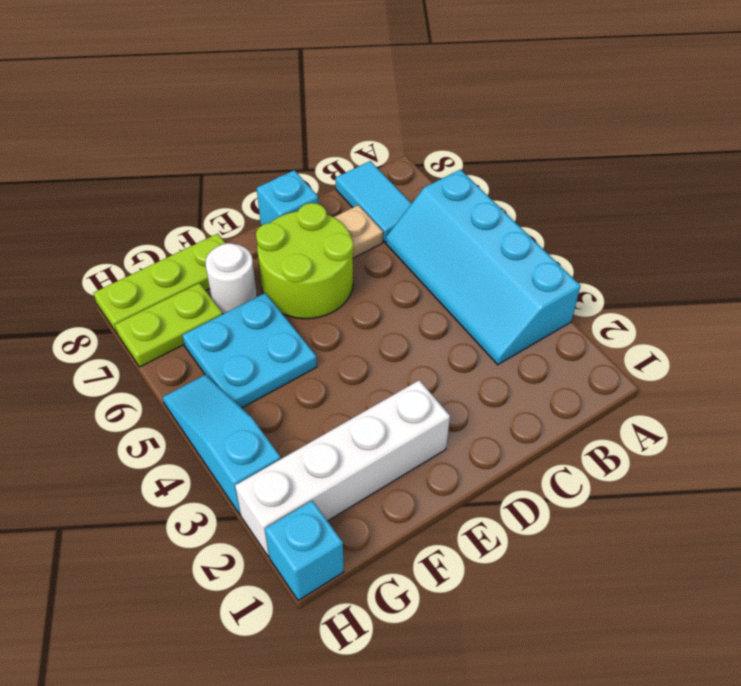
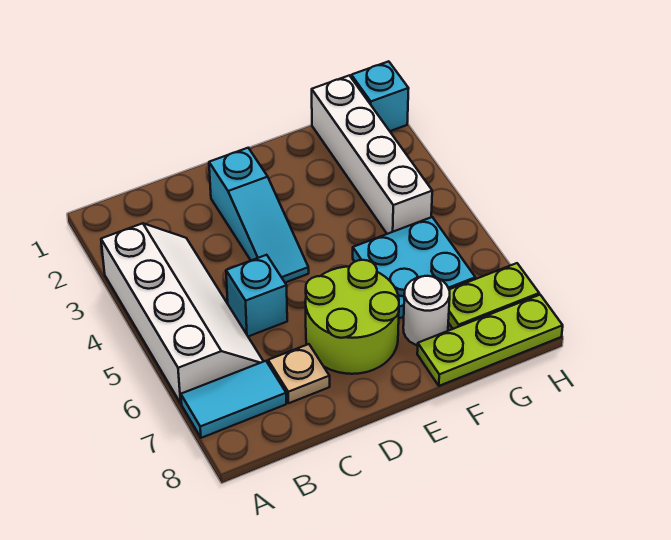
cyan 2x4 slope [386,170,580,365] -> white 2x4 slope [101,223,264,403]
cyan 1x2 tile [336,161,412,242] -> cyan 1x2 tile turned to [181,361,286,438]
cyan 1x1 brick [257,170,318,226] -> cyan 1x1 brick moved to [226,255,287,336]
white 1x4 brick [235,380,450,557] -> white 1x4 brick turned to [312,75,432,234]
cyan 1x3 slope [163,375,281,515] -> cyan 1x3 slope moved to [209,148,309,283]

